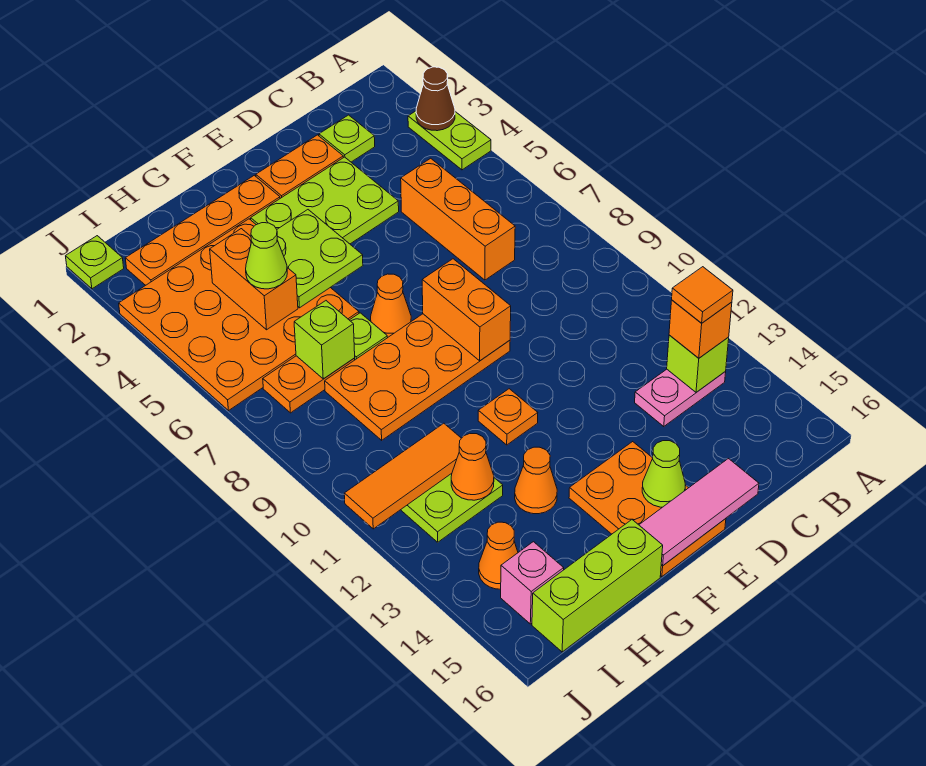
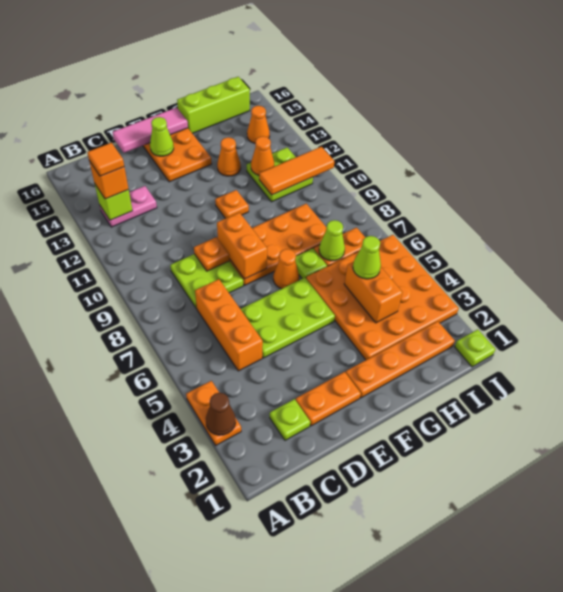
lime 1x2 plate [408,111,491,170] -> orange 1x2 plate [186,381,241,445]
lime 2x3 plate [251,157,399,244] -> lime 2x3 plate moved to [241,278,335,358]
none -> orange 1x1 plate [194,237,230,271]
lime 2x2 plate [277,210,363,308] -> lime 2x2 plate moved to [170,254,243,308]
lime 1x1 brick [294,301,355,379] -> lime 1x1 cone [319,220,345,261]
pink 1x1 brick [501,542,564,624] -> none

